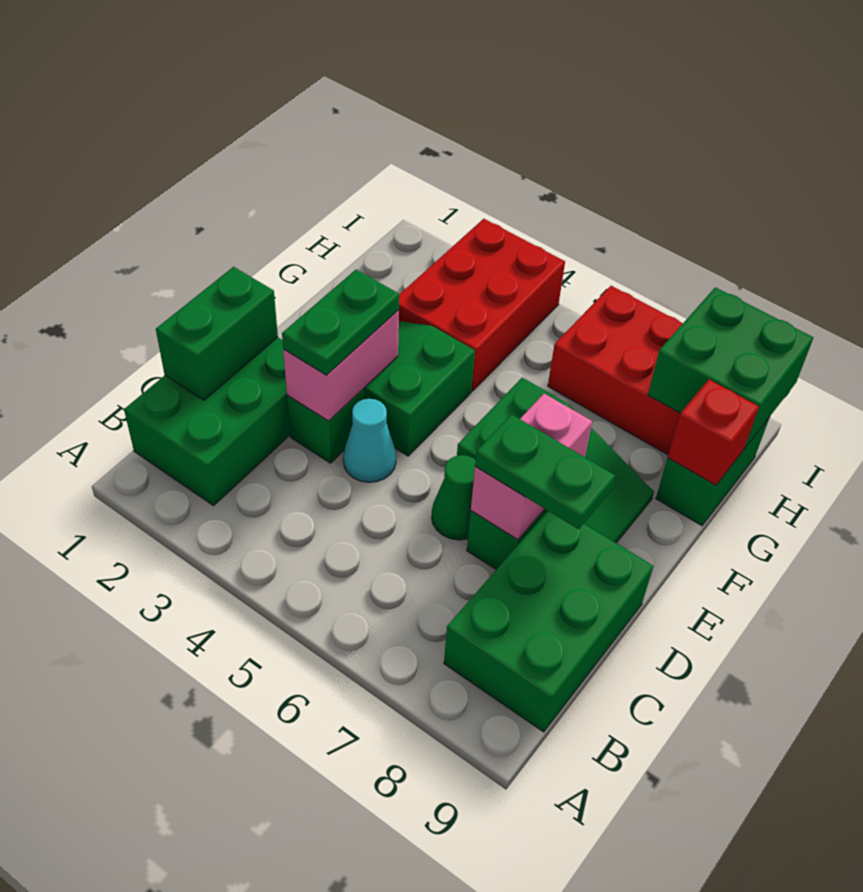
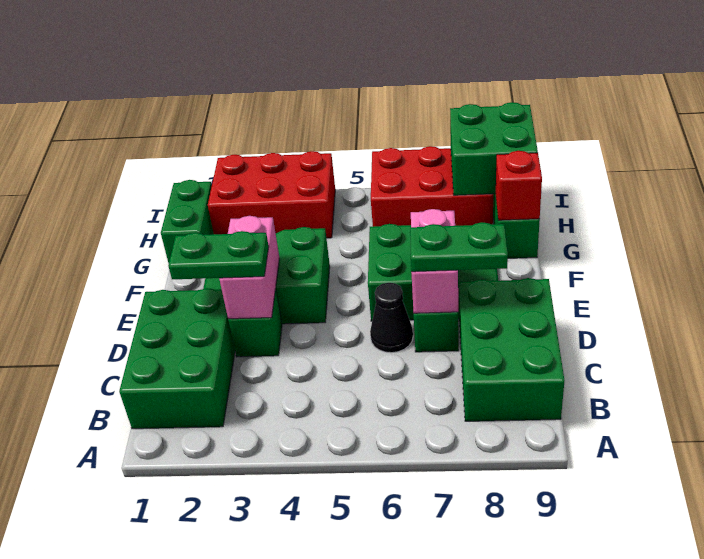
green 1x2 brick [156,267,278,400] -> green 1x2 brick moved to [161,180,214,263]
green 1x2 plate [282,270,399,375] -> green 1x2 plate turned to [168,231,269,279]
cyan 1x1 cone [343,399,396,482] -> none
green 1x1 cone [432,455,476,540] -> black 1x1 cone [370,282,413,353]
red 2x3 brick [399,219,565,391] -> red 2x3 brick turned to [208,151,335,238]

